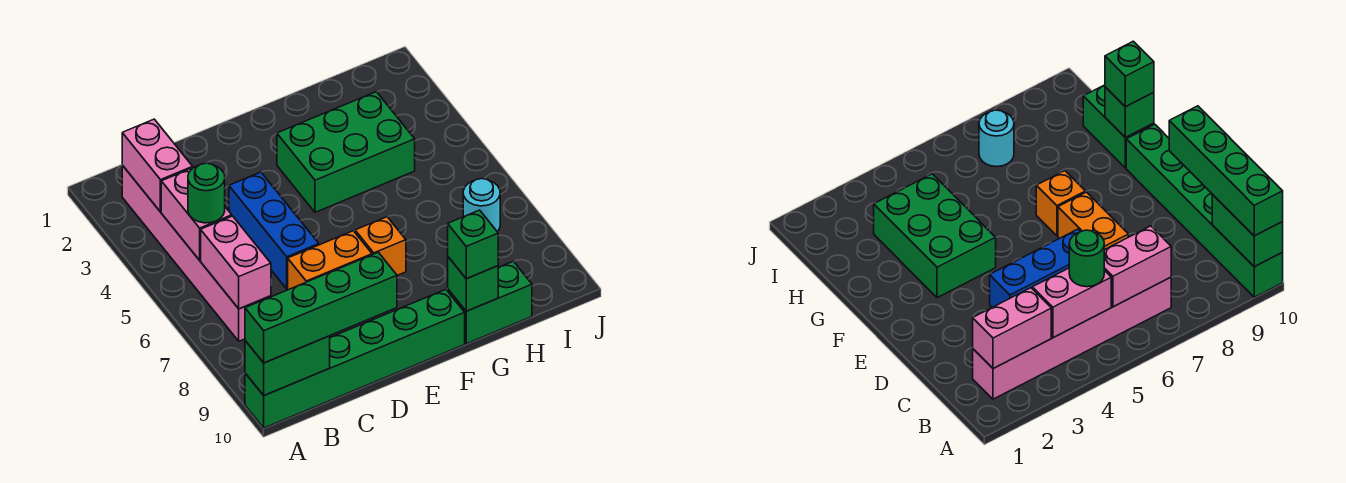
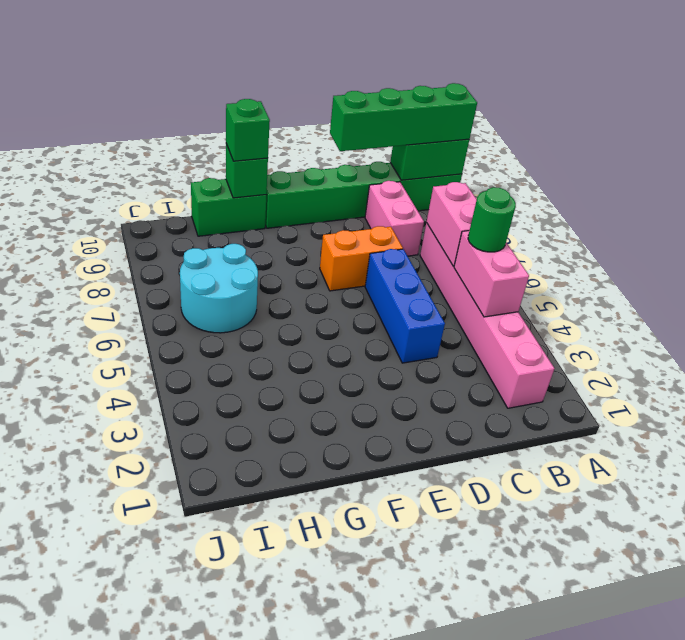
pink 1x2 brick [122,119,193,212] -> pink 1x2 brick moved to [365,181,424,256]
green 2x3 brick [277,92,415,212] -> none
orange 1x1 brick [355,217,406,275] -> none
cyan 1x1 round brick [463,179,500,232] -> cyan 2x2 round brick [180,244,258,333]

